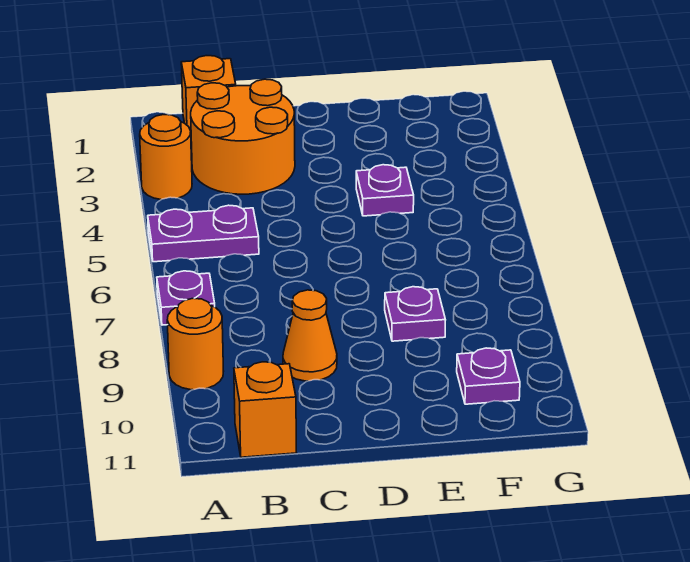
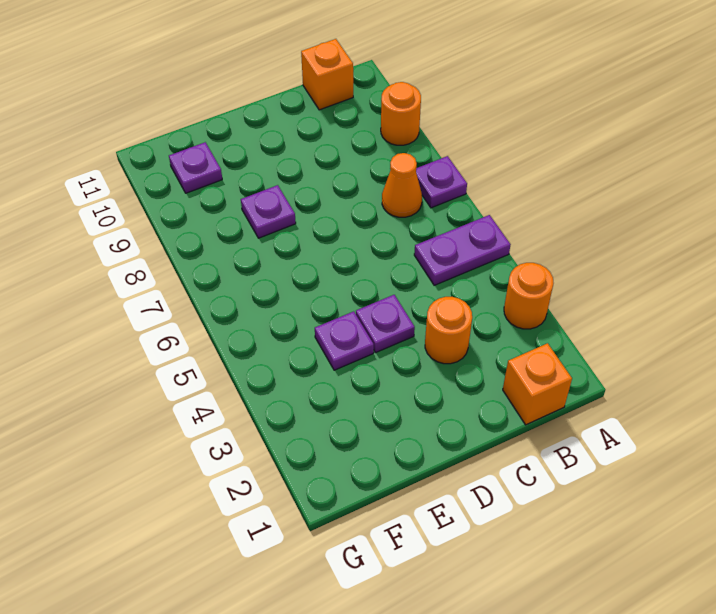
orange 2x2 round brick [191,79,295,194] -> orange 1x1 round brick [425,297,472,364]
orange 1x1 cone [283,290,337,381] -> orange 1x1 cone moved to [382,153,422,217]
none -> purple 1x1 plate [356,295,415,353]

